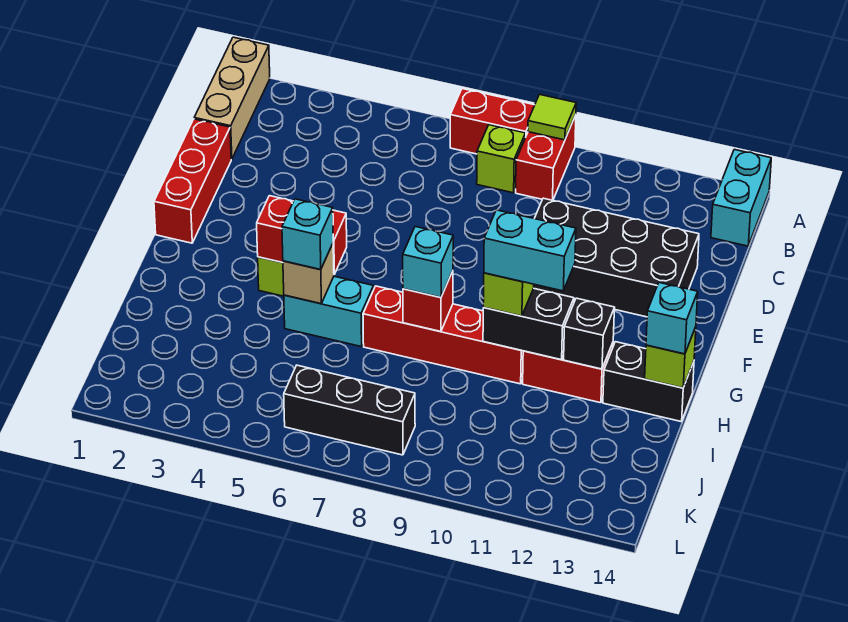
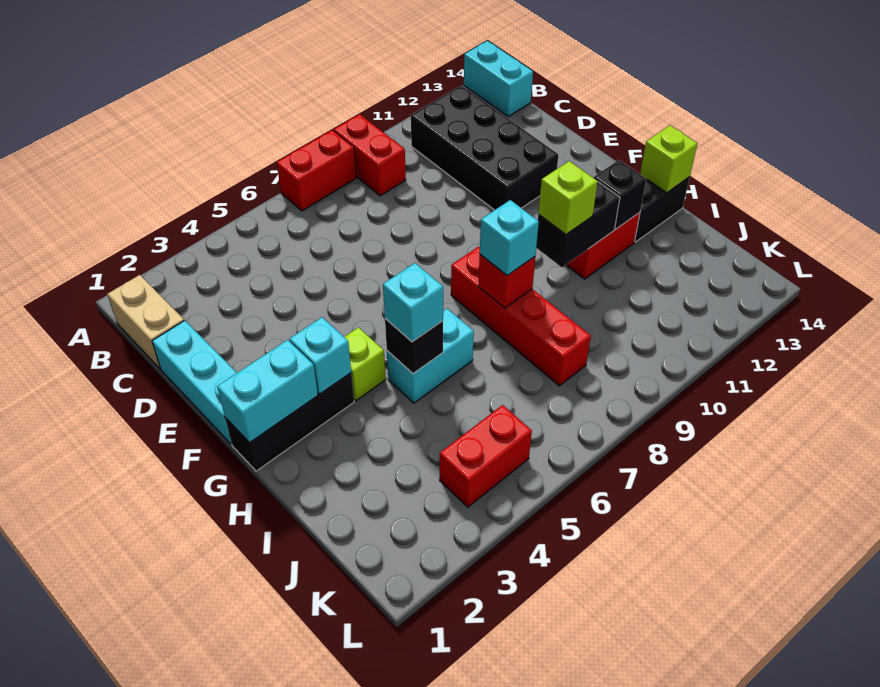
tan 1x3 brick [194,37,270,159] -> tan 1x2 brick [108,275,184,369]
lime 1x1 tile [528,94,576,140] -> none
lime 1x1 brick [477,125,525,193] -> none
red 1x3 brick [154,119,231,243] -> cyan 1x3 brick [152,321,237,444]
black 2x4 brick [534,198,699,317] -> black 2x4 brick turned to [411,85,558,210]
red 1x2 brick [257,196,347,274] -> red 1x2 brick moved to [440,405,532,507]
tan 1x1 brick [283,244,334,304] -> black 1x1 brick [385,319,443,374]
red 1x4 brick [363,286,523,384] -> red 1x4 brick turned to [451,246,591,386]
cyan 1x2 brick [484,210,576,291] -> cyan 1x2 brick moved to [217,340,318,443]
cyan 1x1 brick [646,283,698,354] -> cyan 1x1 brick moved to [289,317,351,394]
black 1x3 brick [284,365,415,455] -> black 1x3 brick moved to [225,373,354,471]

